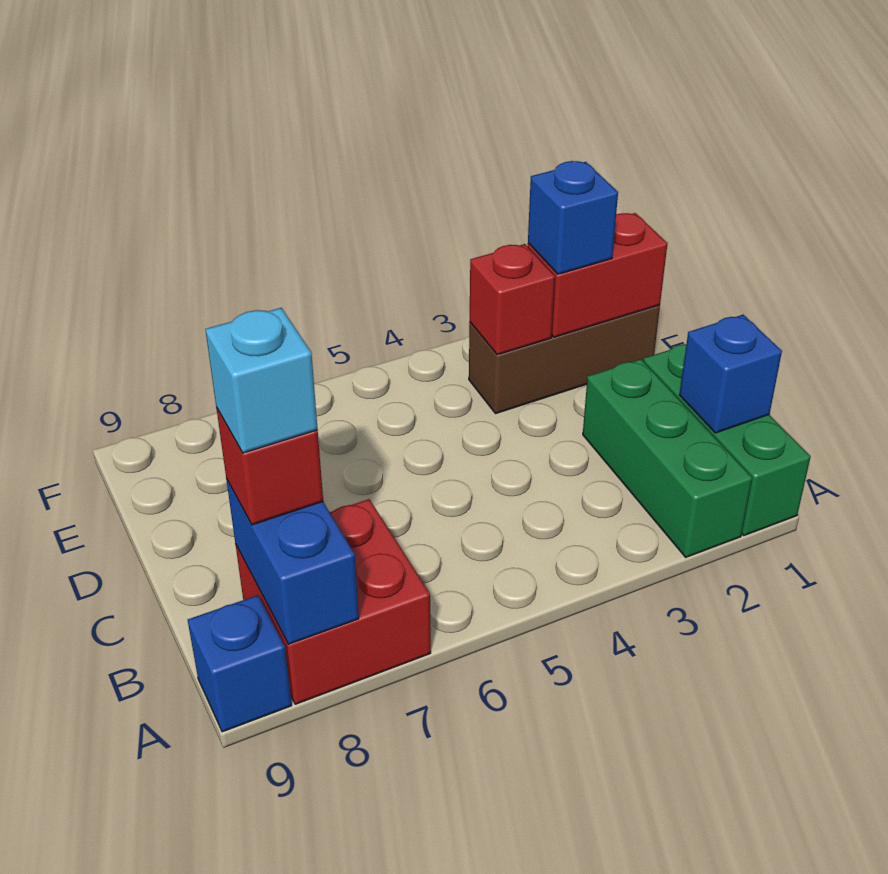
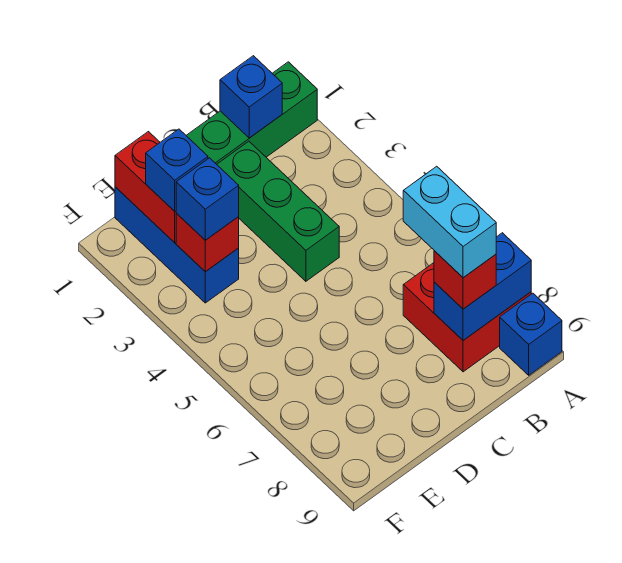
green 1x3 brick [583,359,752,557] -> green 1x3 brick turned to [217,141,339,281]
cyan 1x1 brick [205,308,318,453] -> cyan 1x2 brick [403,166,496,278]
brown 1x3 brick [469,305,660,414] -> blue 1x3 brick [115,187,239,303]
none -> blue 1x1 brick [176,158,239,240]

